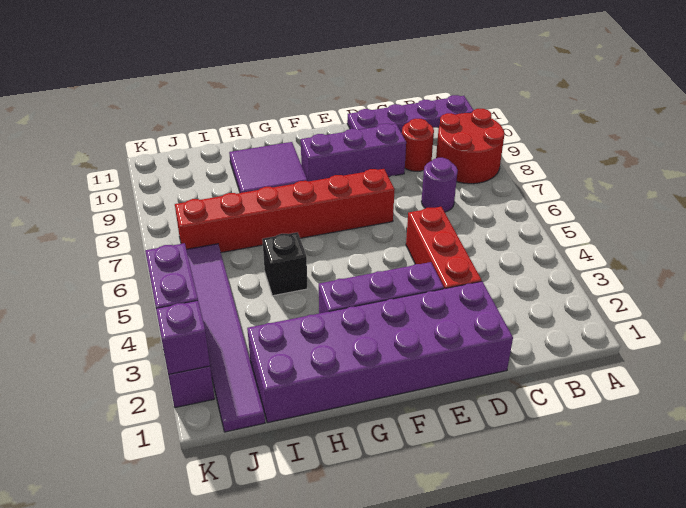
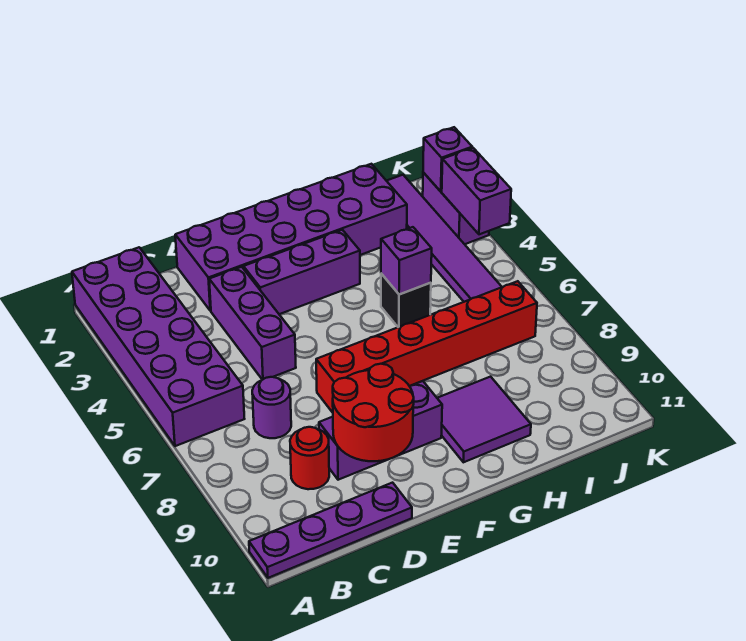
none -> purple 2x6 brick [72,247,244,446]
red 2x2 round brick [436,109,504,184] -> red 2x2 round brick moved to [333,364,414,461]
red 1x3 brick [406,207,482,289] -> purple 1x3 brick [209,267,296,380]
none -> purple 1x1 brick [381,227,432,295]

